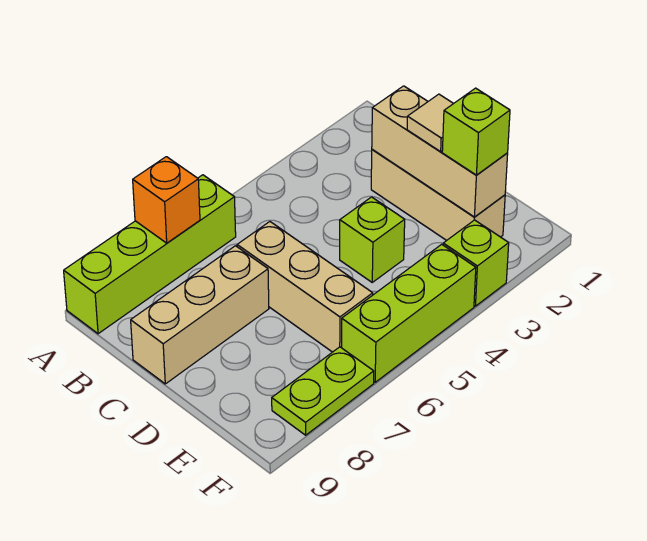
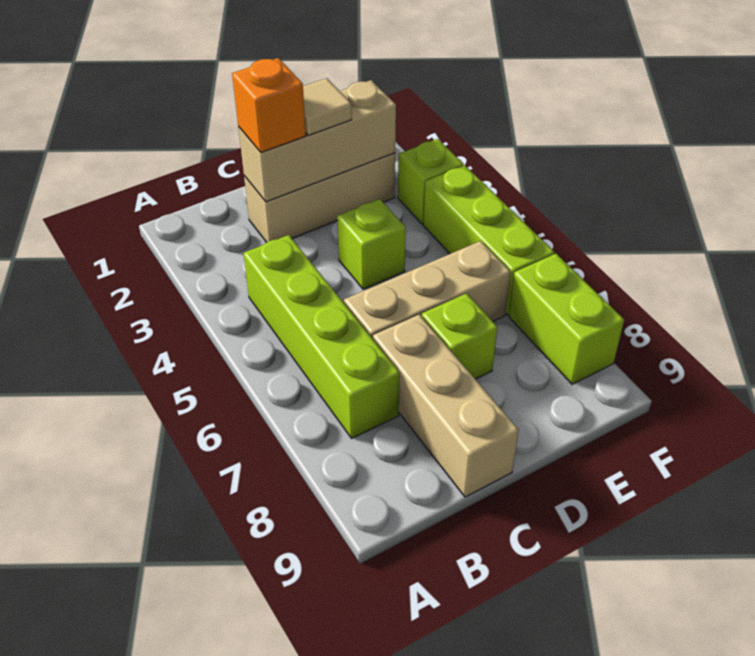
lime 1x4 brick [64,175,236,334] -> lime 1x4 brick moved to [243,235,400,438]
orange 1x1 brick [133,157,200,243] -> orange 1x1 brick moved to [232,58,306,153]
lime 1x1 brick [442,88,510,175] -> lime 1x1 brick moved to [422,294,497,379]
lime 1x2 plate [272,347,374,435] -> lime 1x2 brick [509,254,624,384]

